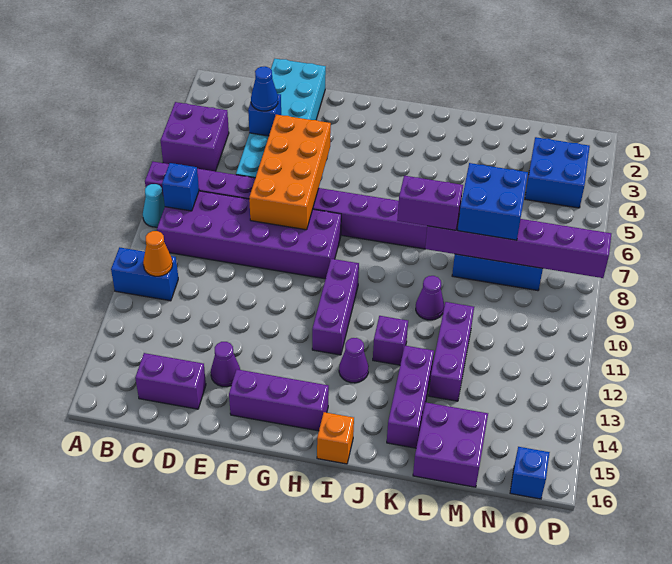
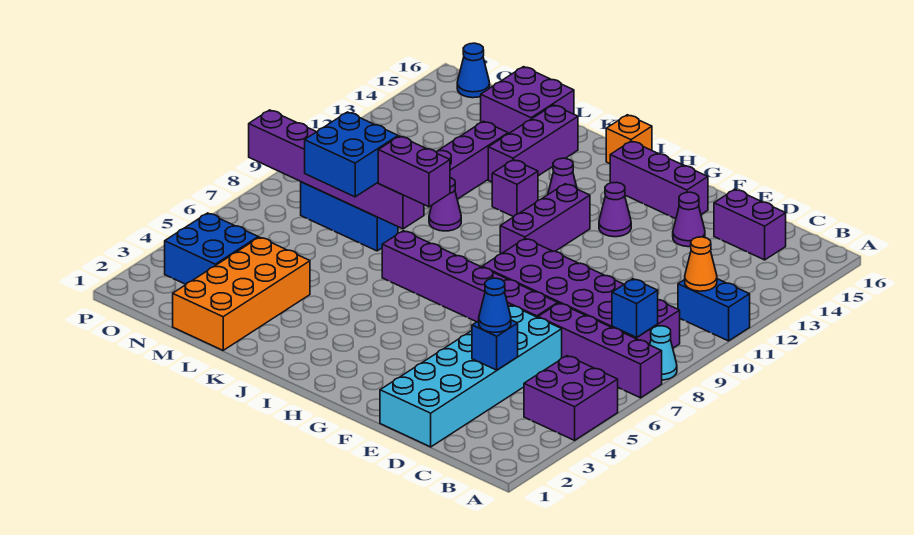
orange 2x4 brick [249,115,331,230] -> orange 2x4 brick moved to [173,237,310,350]
none -> purple 1x1 cone [599,182,631,237]
blue 1x1 brick [510,447,550,499] -> blue 1x1 cone [457,43,490,98]

